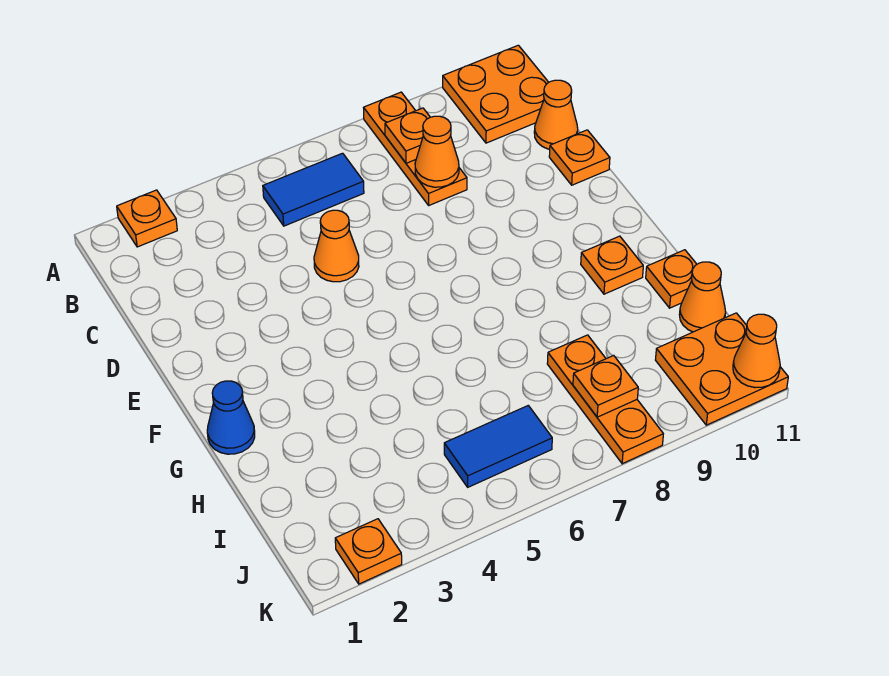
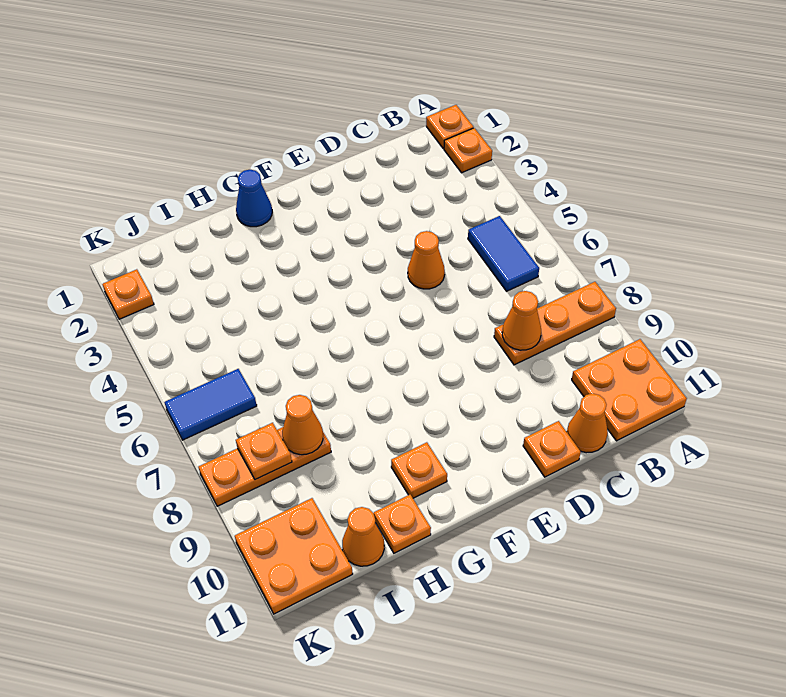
orange 1x1 plate [385,108,430,163] -> orange 1x1 plate moved to [426,105,474,149]
blue 1x2 tile [444,406,552,487] -> blue 1x2 tile turned to [164,369,257,440]
orange 1x1 cone [733,314,780,388] -> orange 1x1 cone moved to [282,395,323,455]

